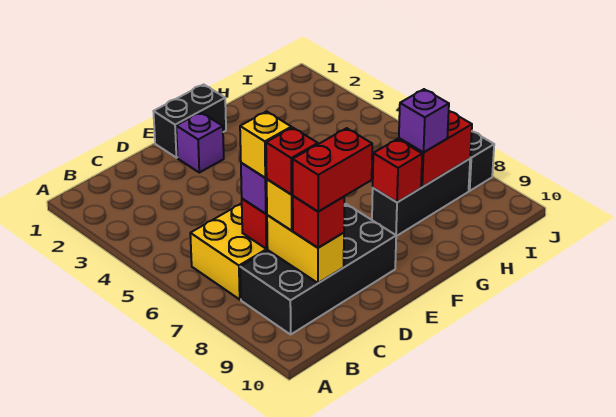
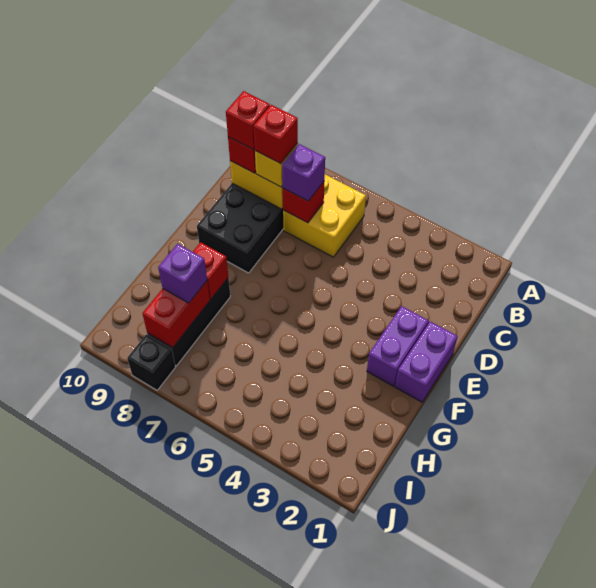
yellow 1x1 brick [240,111,291,178] -> none
red 1x2 brick [293,128,372,212] -> red 1x1 brick [226,91,270,150]
black 1x2 brick [153,84,226,158] -> purple 1x2 brick [395,321,458,402]
purple 1x1 brick [176,112,224,173] -> purple 1x2 brick [367,306,429,386]

